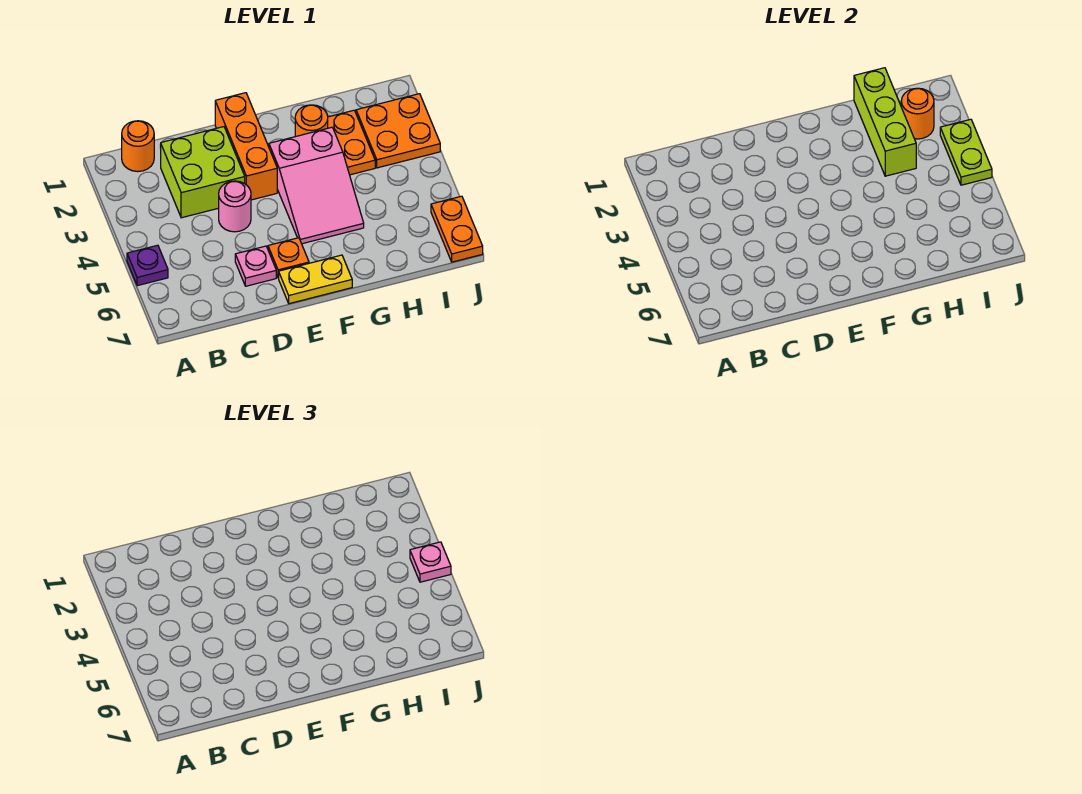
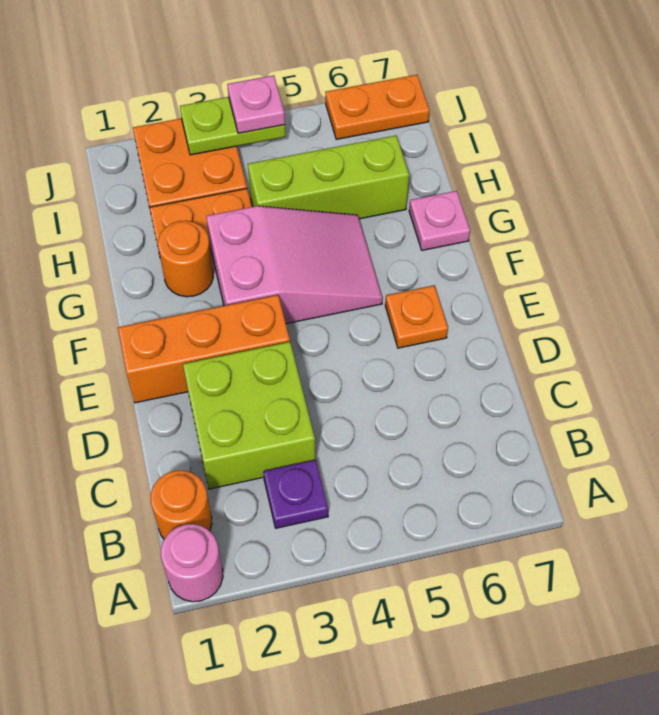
purple 1x1 plate [127,245,168,286] -> purple 1x1 plate moved to [263,460,328,528]
pink 1x1 round brick [219,181,251,232] -> pink 1x1 round brick moved to [161,524,223,602]
pink 1x1 plate [235,246,276,286] -> pink 1x1 plate moved to [409,191,470,250]
yellow 1x2 plate [279,255,352,304] -> none
lime 1x3 brick [854,68,916,176] -> lime 1x3 brick moved to [248,136,409,219]
orange 1x1 round brick [901,88,934,139] -> none

